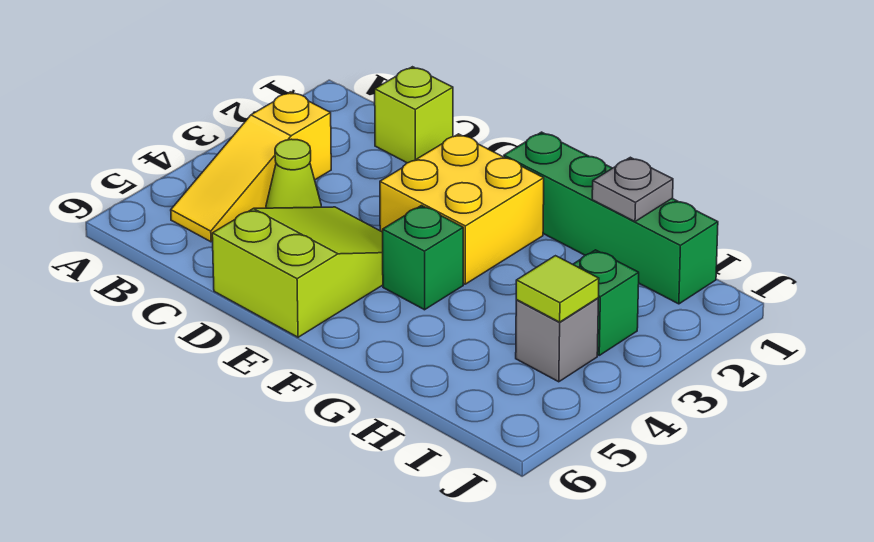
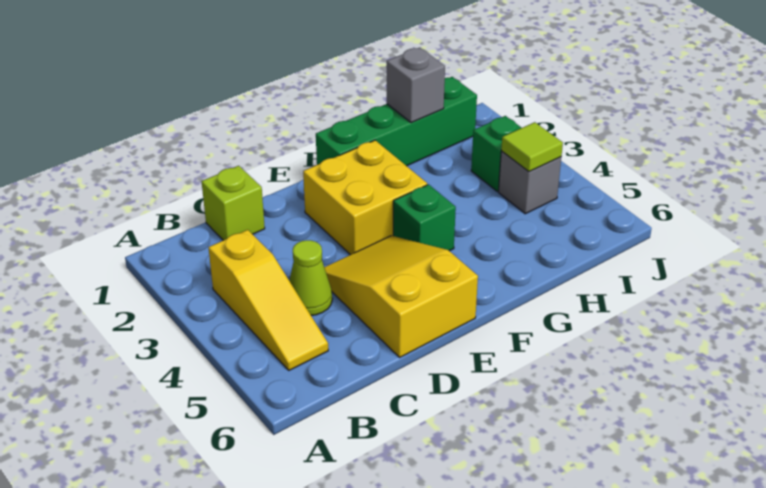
lime 2x3 slope [212,207,383,337] -> yellow 2x3 slope [324,236,478,357]
grey 1x1 plate [592,157,673,222] -> grey 1x1 brick [387,48,445,123]

